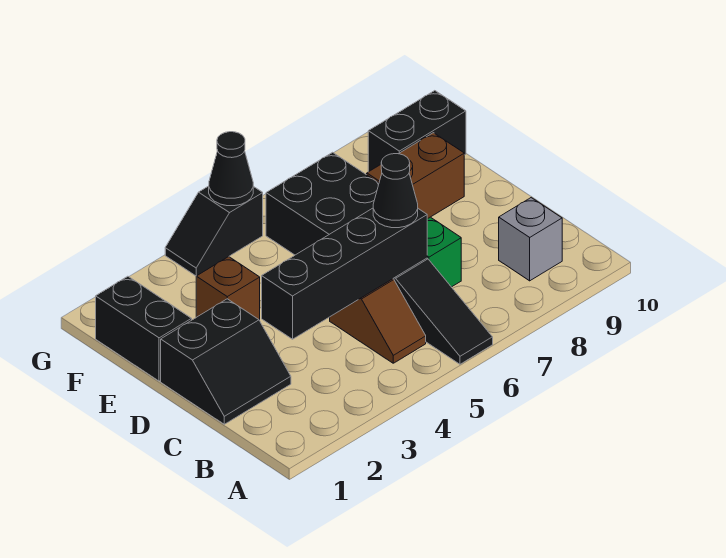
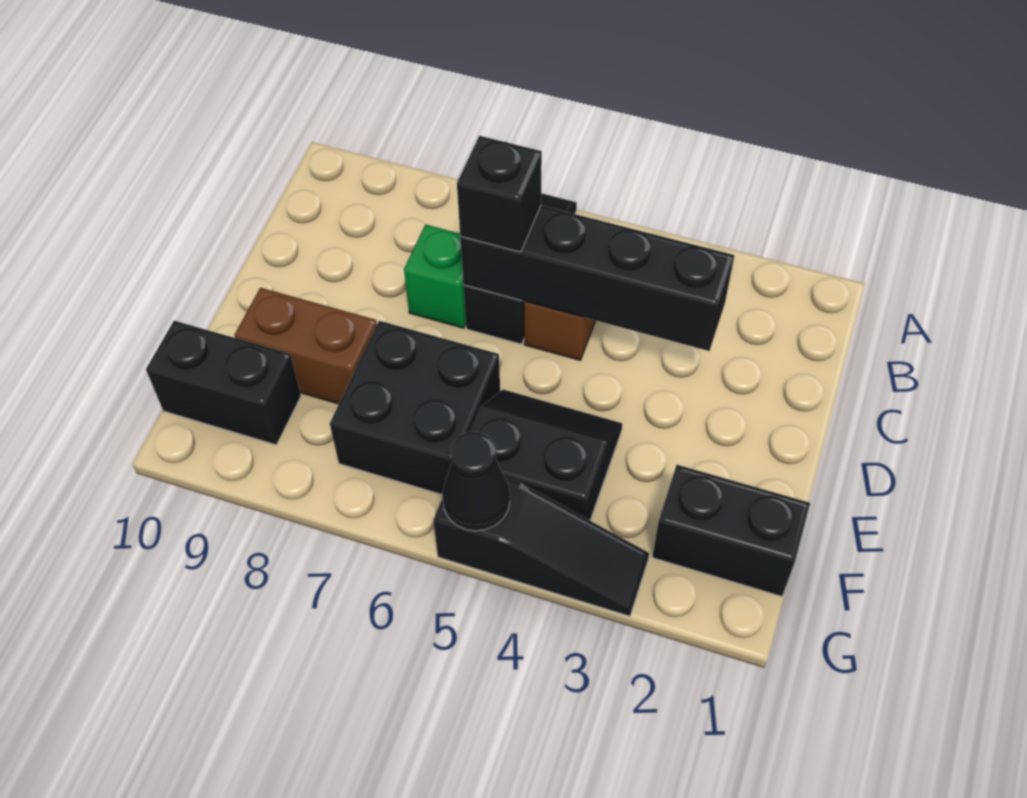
grey 1x1 brick [499,198,562,281] -> none
black 2x2 slope [161,299,291,424] -> black 2x2 slope moved to [470,390,622,520]
black 1x1 cone [373,154,418,228] -> black 1x1 brick [457,136,542,252]
black 1x2 brick [96,276,192,381] -> black 1x2 brick turned to [652,465,810,596]
brown 1x1 brick [196,257,260,320] -> none
black 1x2 slope [165,186,263,276] -> black 1x3 slope [433,479,649,616]

